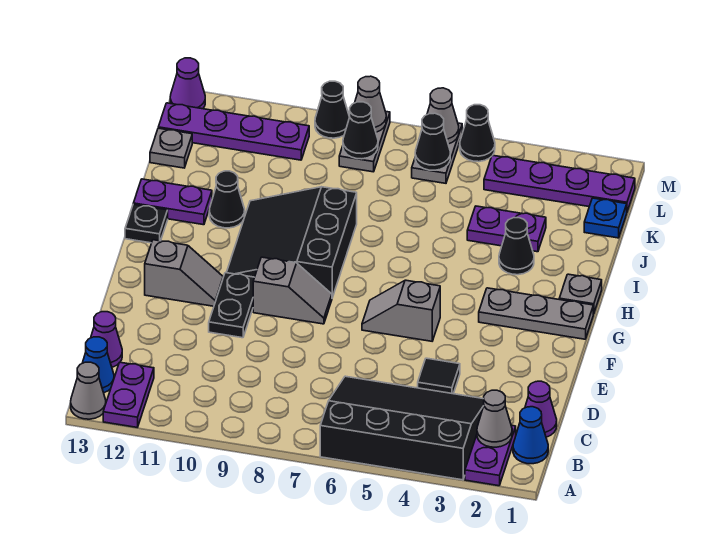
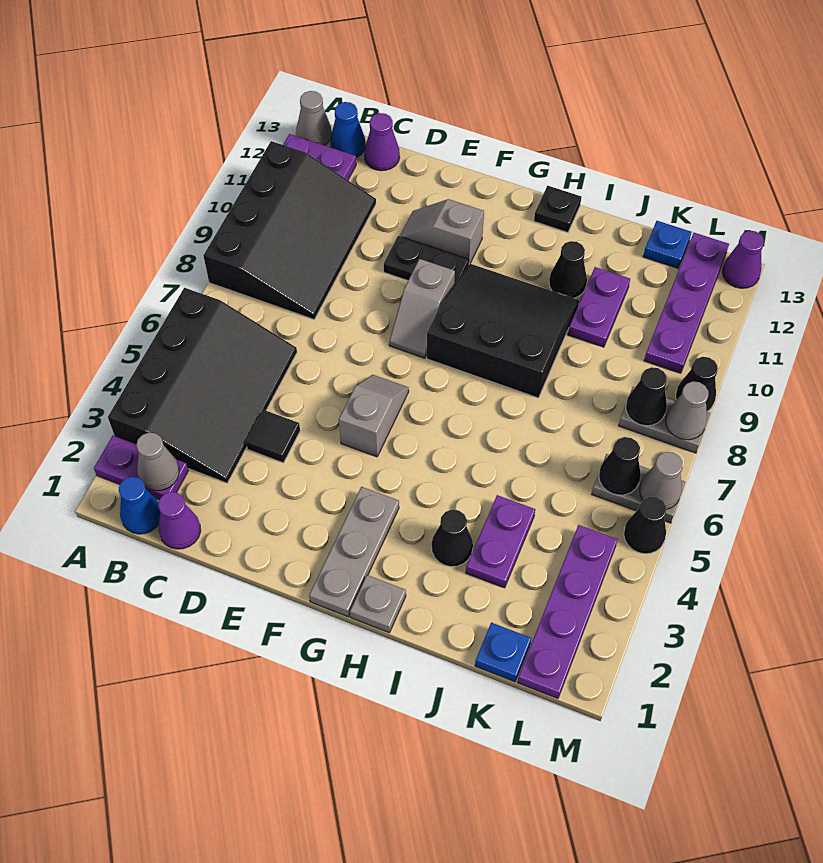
none -> black 3x4 slope [203,141,376,319]
grey 1x2 slope [145,240,223,306] -> grey 1x2 slope turned to [400,199,484,266]
purple 1x2 plate [133,179,212,225] -> purple 1x2 plate moved to [568,267,630,347]
grey 1x1 plate [150,128,192,168] -> blue 1x1 plate [643,221,692,268]

